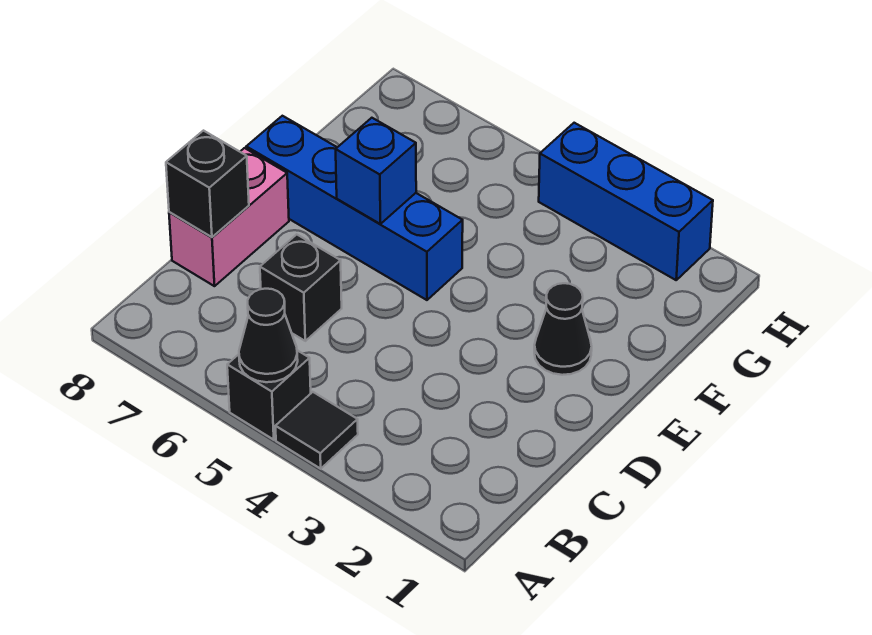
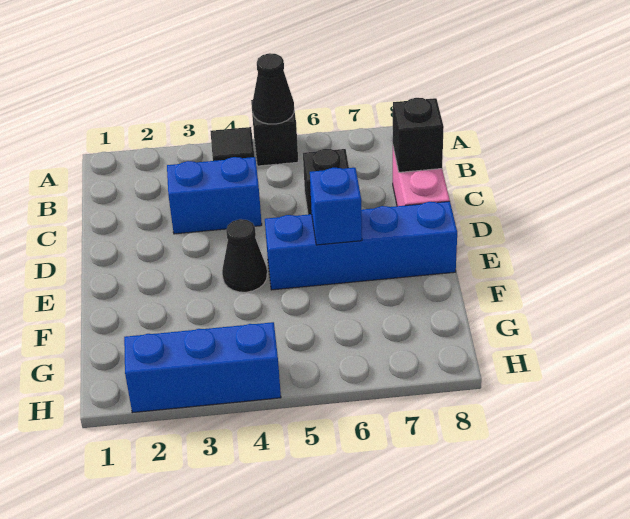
none -> blue 1x2 brick [167,157,262,234]
black 1x1 cone [534,283,592,375] -> black 1x1 cone moved to [222,219,267,292]

